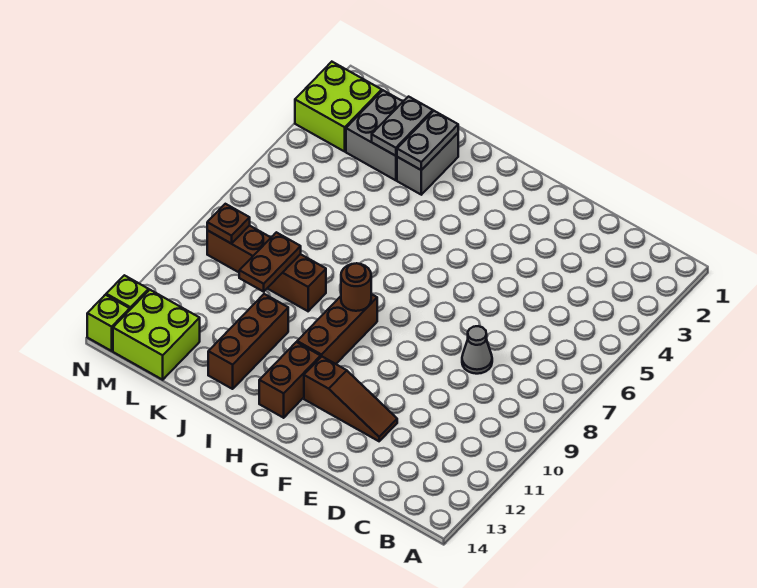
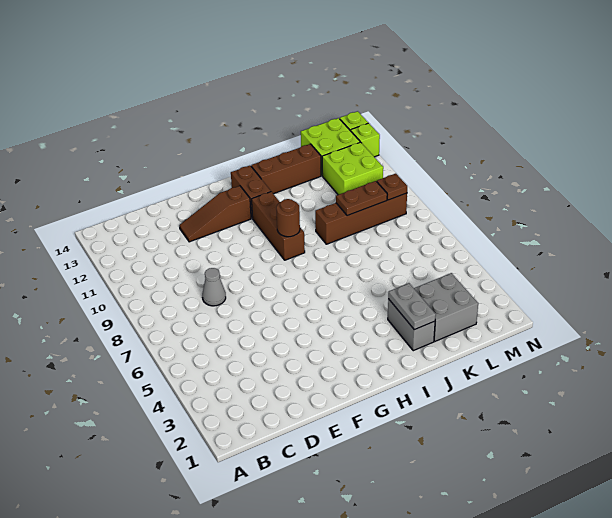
brown 1x3 brick [208,294,288,389] -> brown 1x3 brick turned to [251,144,321,194]
grey 1x2 plate [372,97,433,156] -> none
brown 1x2 plate [239,232,301,292] -> brown 1x2 plate turned to [336,181,387,216]
lime 2x2 brick [295,62,382,151] -> lime 2x2 brick moved to [322,142,383,195]

